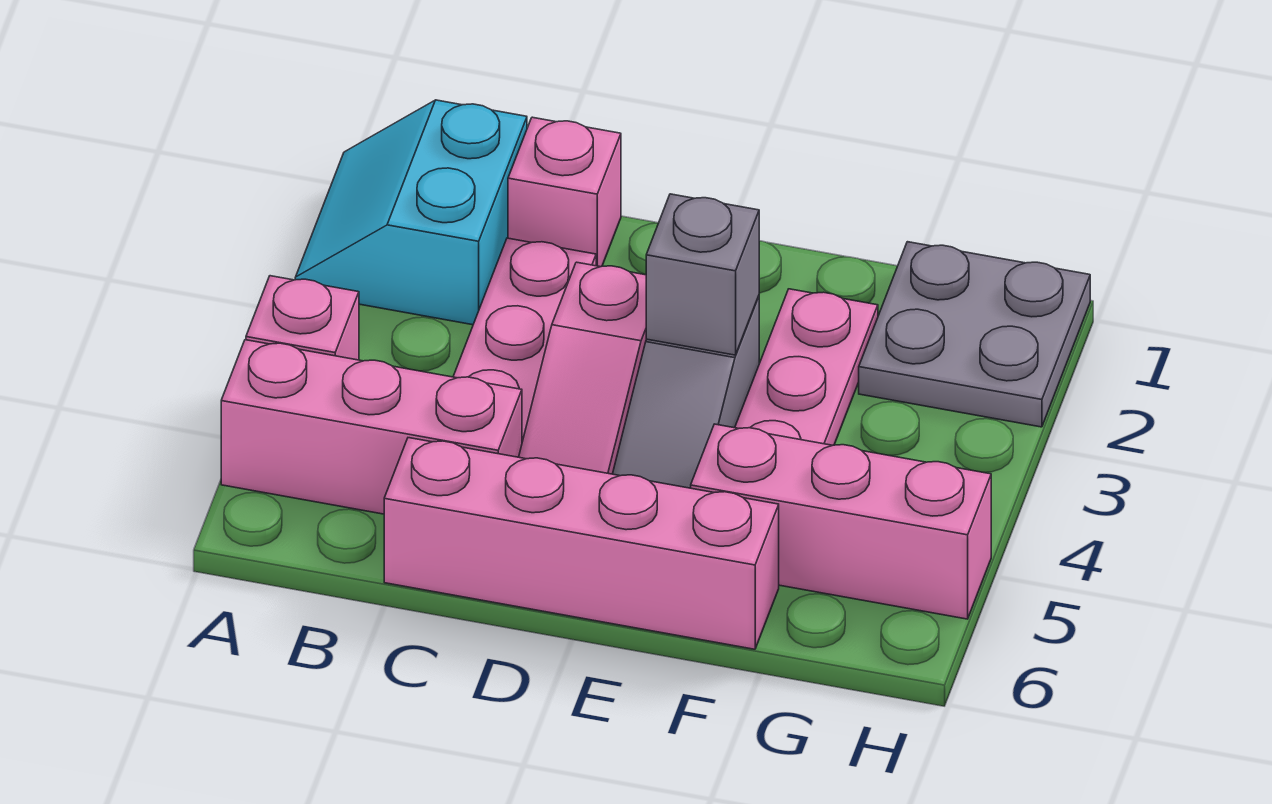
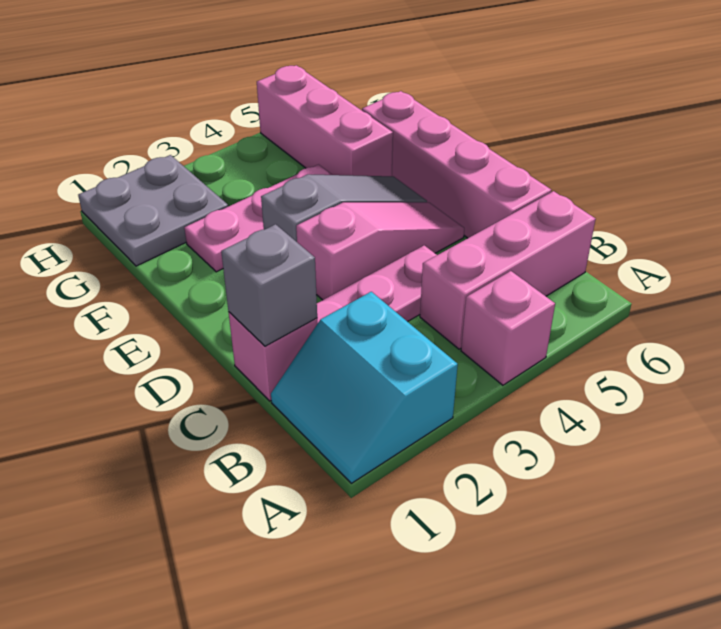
cyan 2x2 slope [295,100,527,325] -> cyan 2x2 slope turned to [271,292,458,483]
pink 1x3 brick [221,340,522,514] -> pink 1x3 brick turned to [420,191,596,349]
grey 1x1 brick [646,194,759,355] -> grey 1x1 brick moved to [221,224,317,346]

